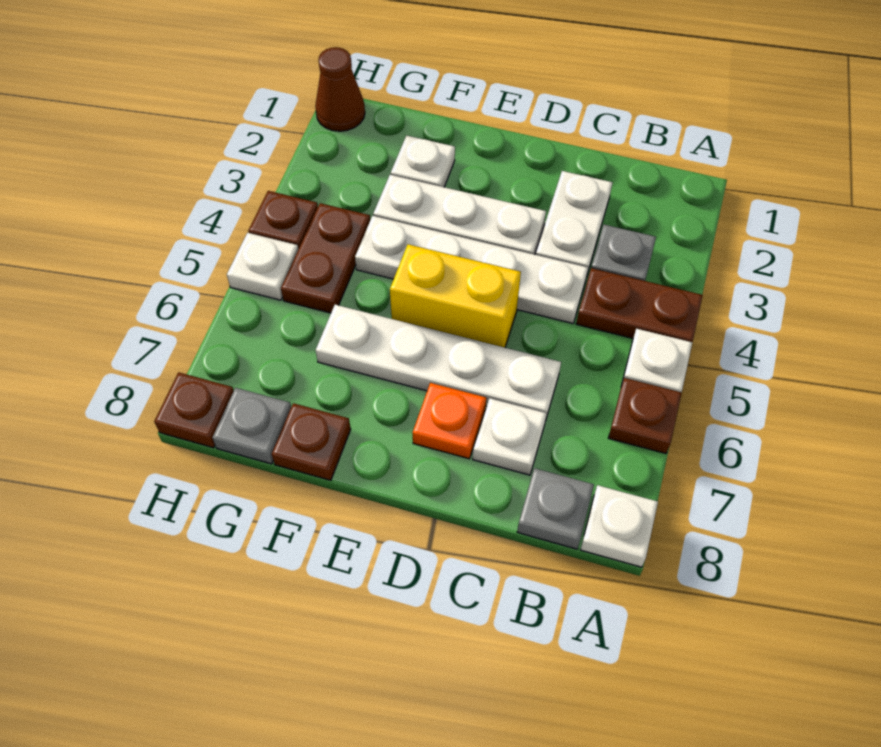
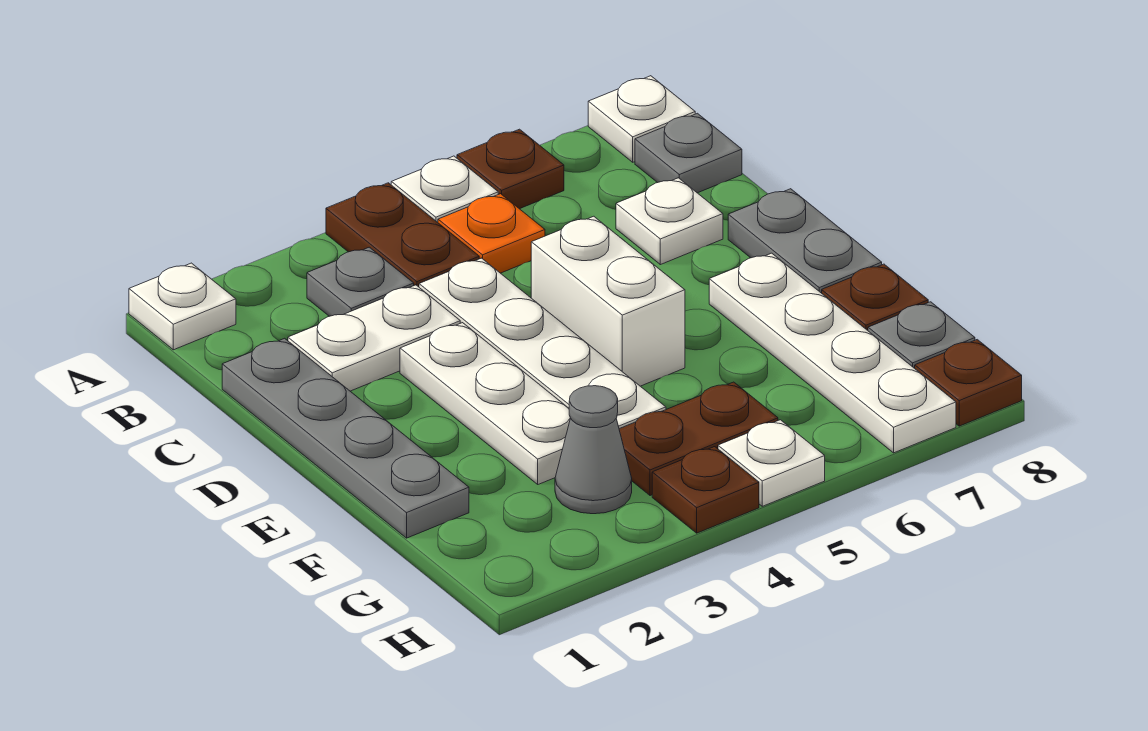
none -> grey 1x4 plate [222,338,469,538]
white 1x4 plate [316,305,561,421] -> white 1x4 plate moved to [709,253,956,453]
yellow 1x2 brick [390,244,521,348] -> white 1x2 brick [531,216,685,386]
orange 1x1 plate [413,383,486,459] -> orange 1x1 plate moved to [438,194,545,273]
none -> grey 1x2 plate [728,189,882,293]
white 1x1 plate [391,136,455,187] -> white 1x1 plate moved to [129,263,236,350]
none -> grey 1x1 cone [555,386,632,514]
brown 1x1 cone [315,47,365,131] -> none

